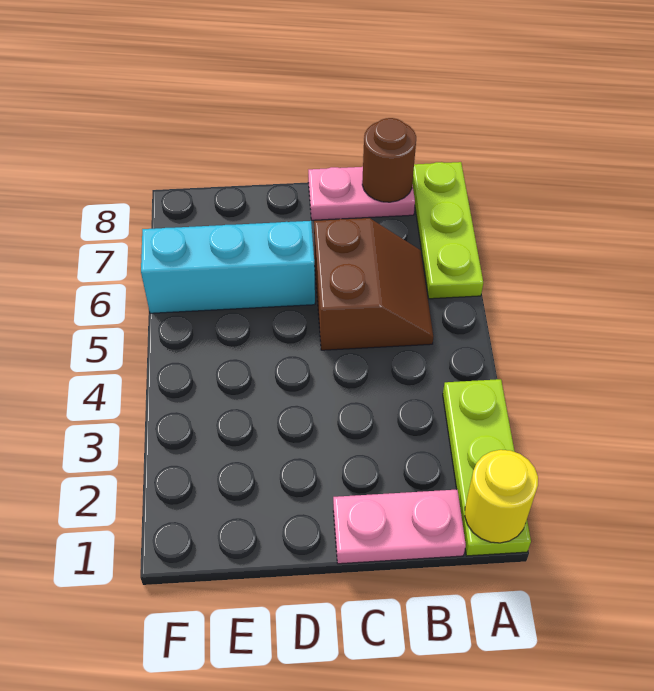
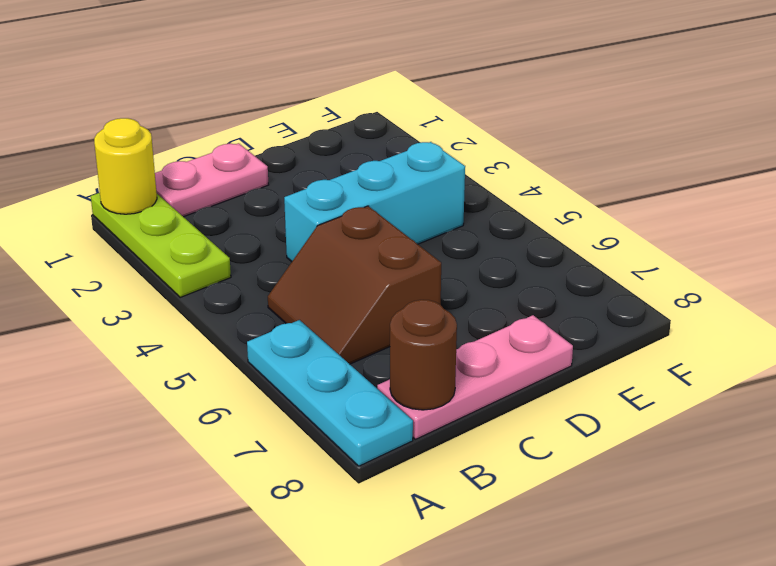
lime 1x3 plate [412,162,483,299] -> cyan 1x3 plate [247,320,413,466]
pink 1x2 plate [308,167,415,220] -> pink 1x3 plate [377,315,573,439]
cyan 1x3 brick [141,221,315,313] -> cyan 1x3 brick moved to [284,142,465,262]

